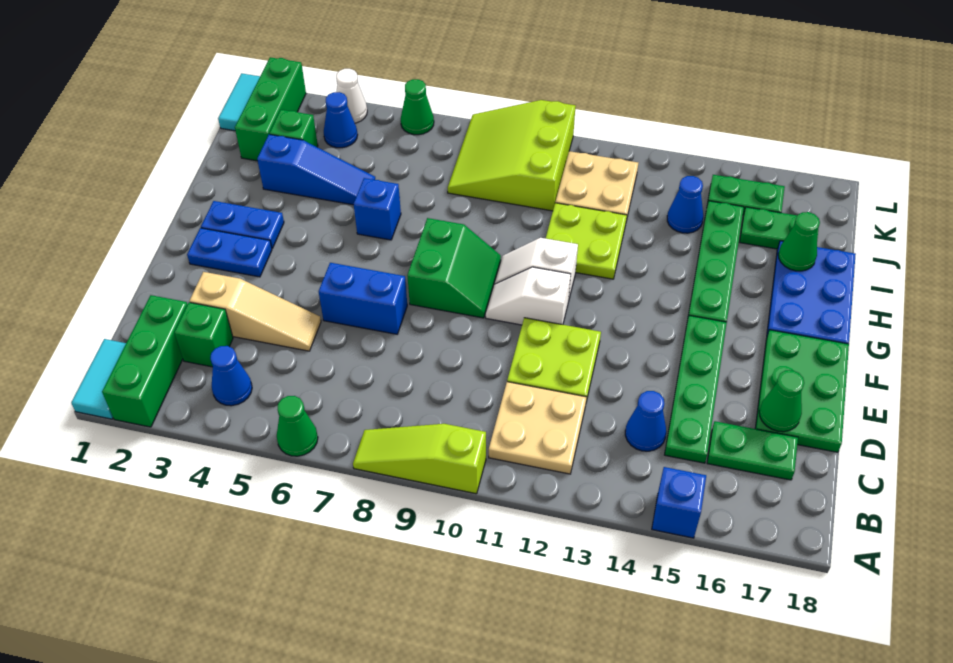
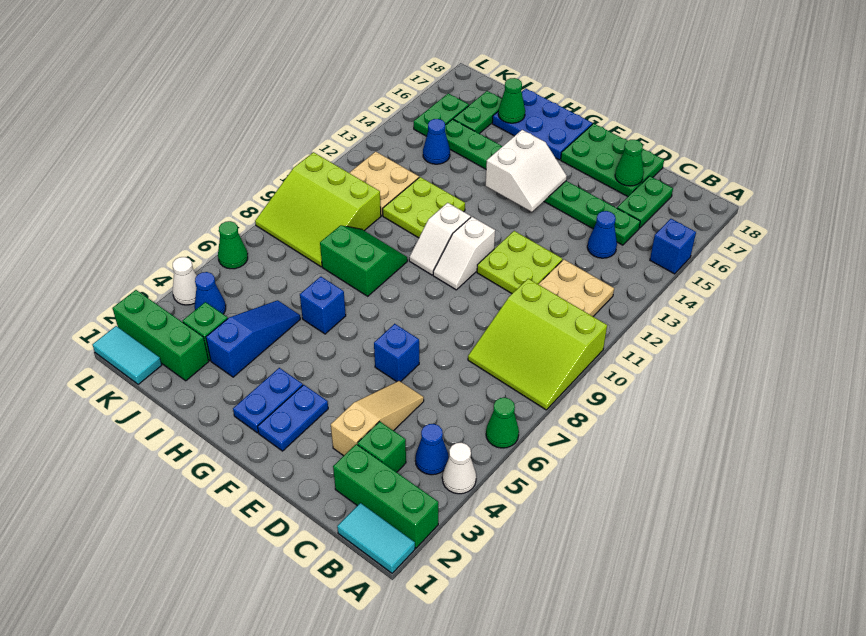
none -> white 1x1 cone [442,443,476,494]
lime 1x3 slope [353,424,486,494] -> lime 3x3 slope [468,279,607,410]
blue 1x2 brick [319,263,407,334] -> blue 1x1 brick [374,324,419,382]
green 2x2 slope [407,218,501,318] -> green 2x2 slope moved to [320,225,407,296]
none -> white 2x2 slope [486,130,567,212]

